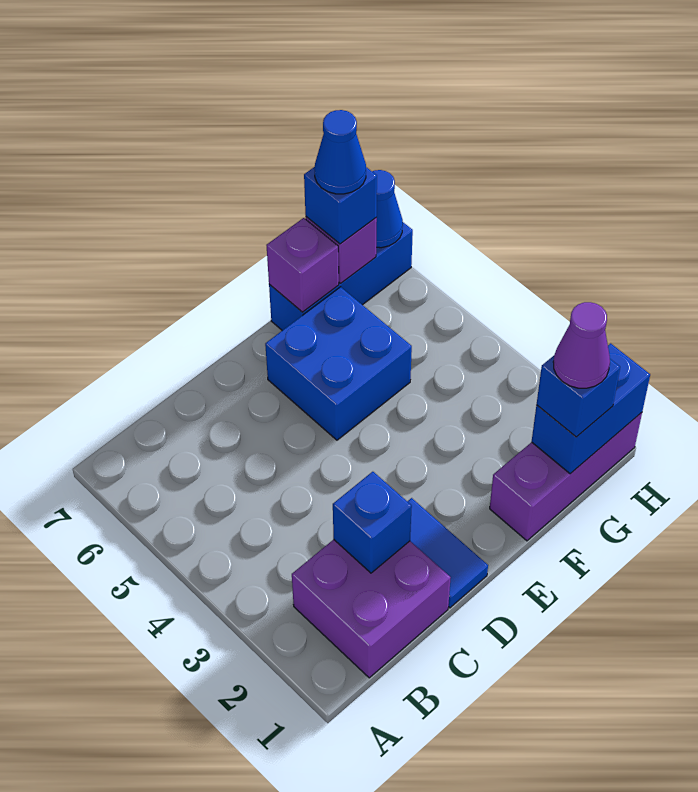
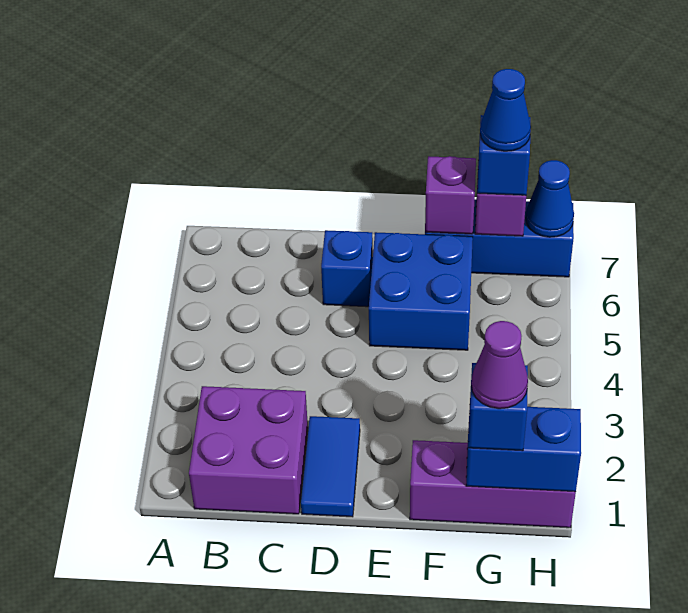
blue 1x1 brick [333,472,412,573] -> blue 1x1 brick moved to [321,230,373,307]

